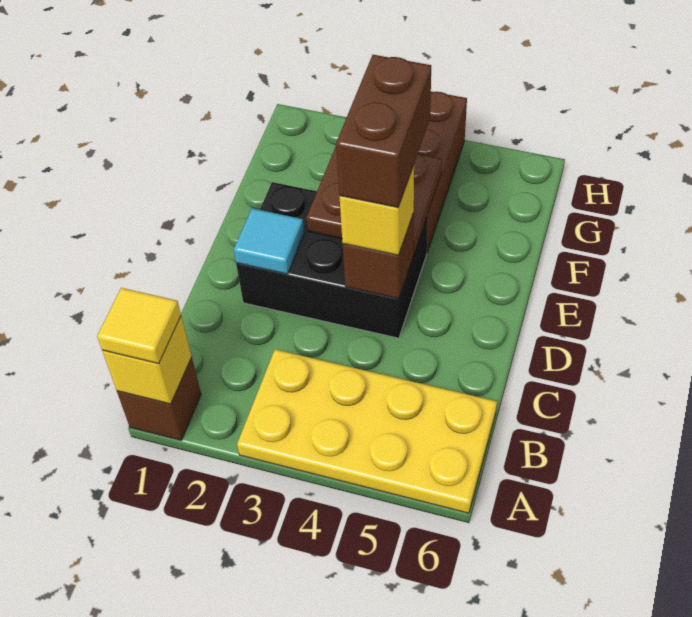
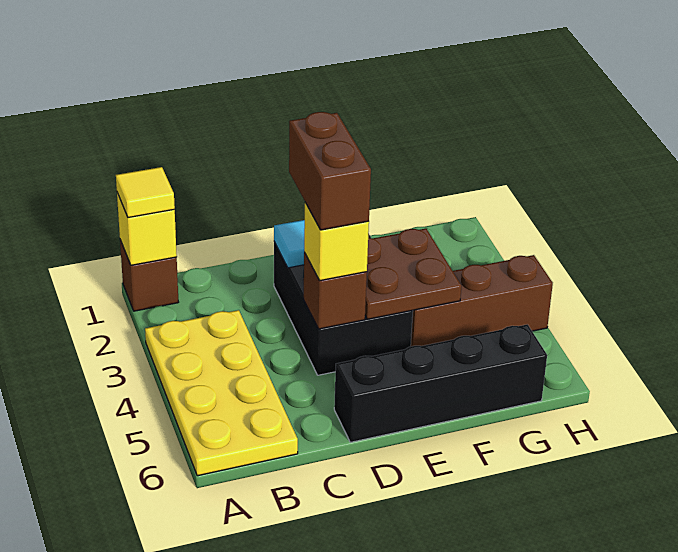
brown 1x2 brick [336,55,431,208] -> brown 1x2 brick turned to [289,112,371,230]
none -> black 1x4 brick [334,324,547,442]

